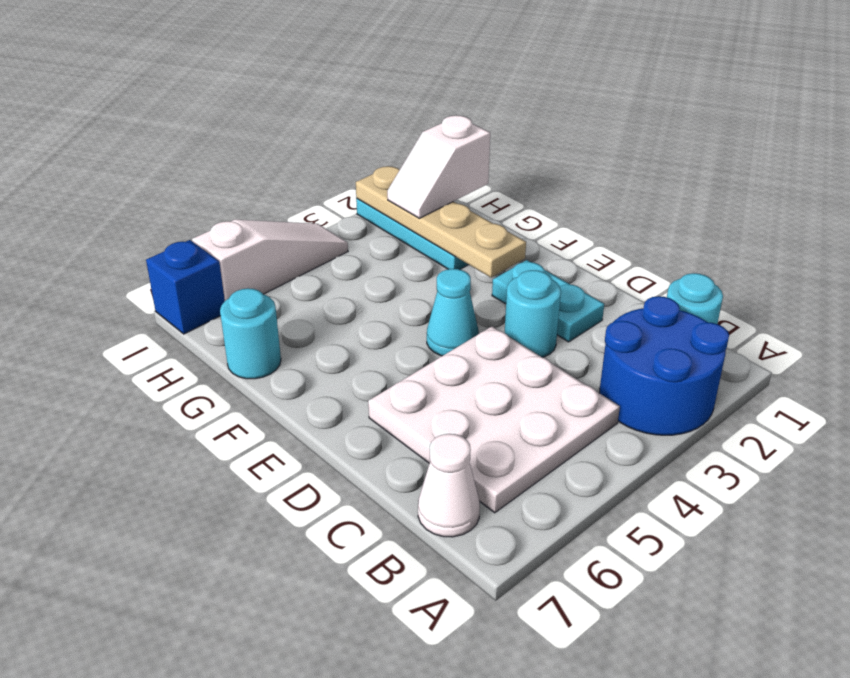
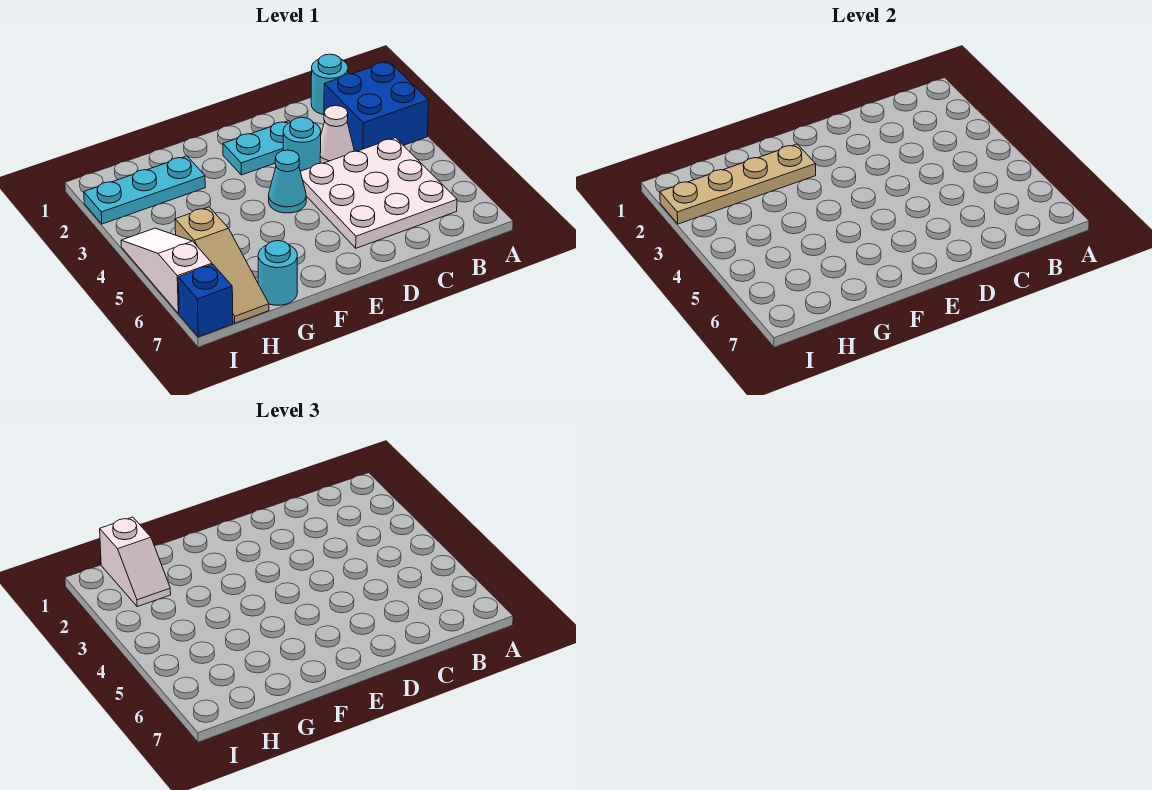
blue 2x2 round brick [600,296,729,435] -> blue 2x2 brick [324,61,429,151]
white 1x1 cone [418,434,480,537] -> white 1x1 cone moved to [320,106,354,163]
none -> tan 1x3 slope [175,207,269,323]

